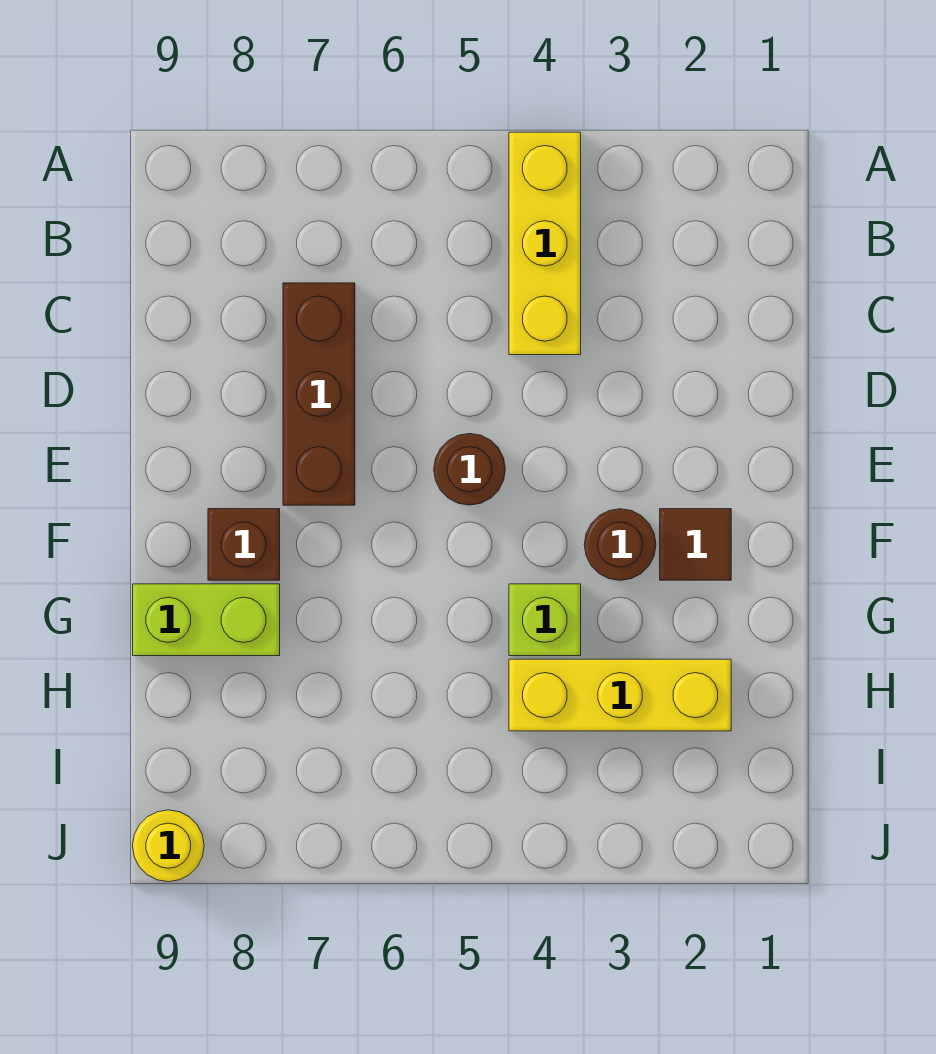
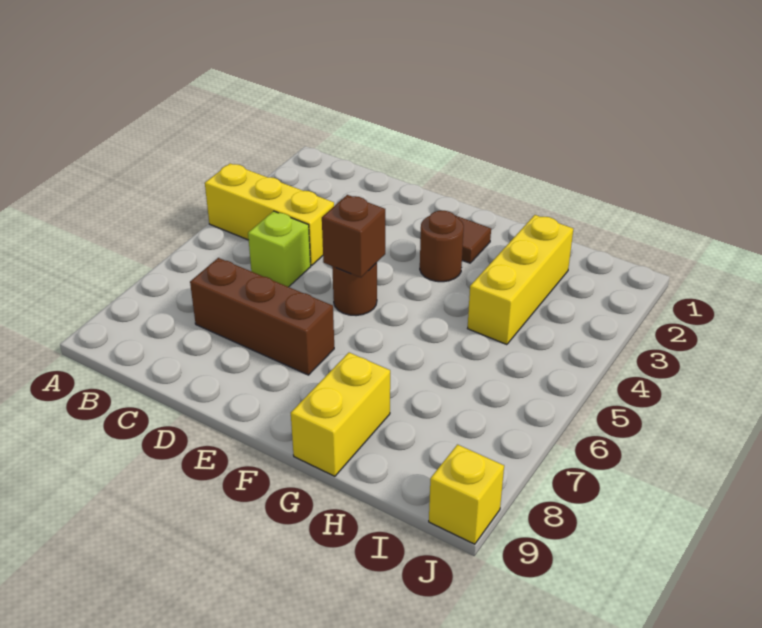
brown 1x1 brick [208,509,280,580] -> brown 1x1 brick moved to [322,195,385,278]
lime 1x1 brick [509,584,581,656] -> lime 1x1 brick moved to [248,211,311,287]
lime 1x2 brick [133,584,280,656] -> yellow 1x2 brick [291,353,390,476]
yellow 1x1 round brick [133,810,204,882] -> yellow 1x1 brick [429,445,504,544]

